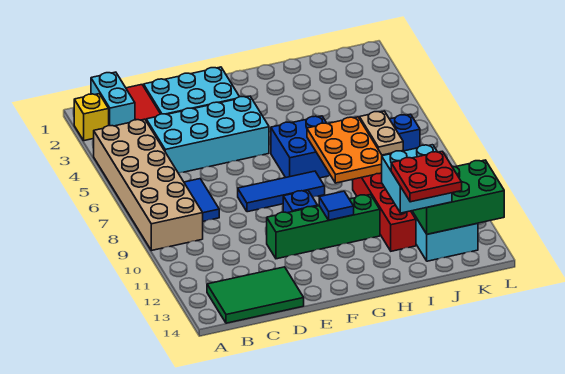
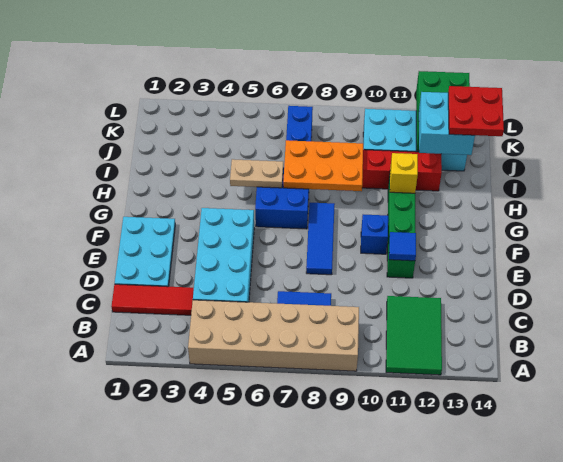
yellow 1x1 brick [74,94,109,141] -> yellow 1x1 brick moved to [390,153,418,193]
cyan 1x2 brick [91,72,135,126] -> none
green 2x3 tile [207,267,304,323] -> green 2x3 tile moved to [386,296,442,375]
blue 1x1 tile [319,191,354,220] -> blue 1x1 tile moved to [389,232,416,261]
tan 1x2 plate [359,111,403,155] -> tan 1x2 plate moved to [230,159,283,188]

